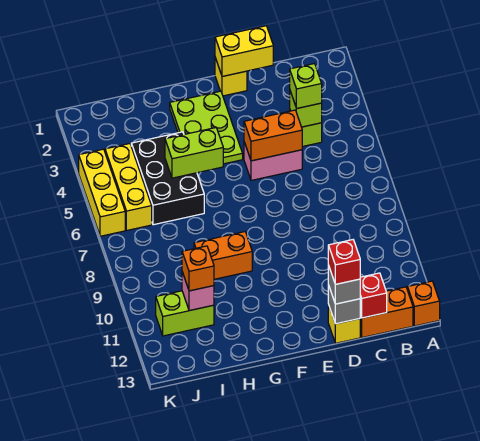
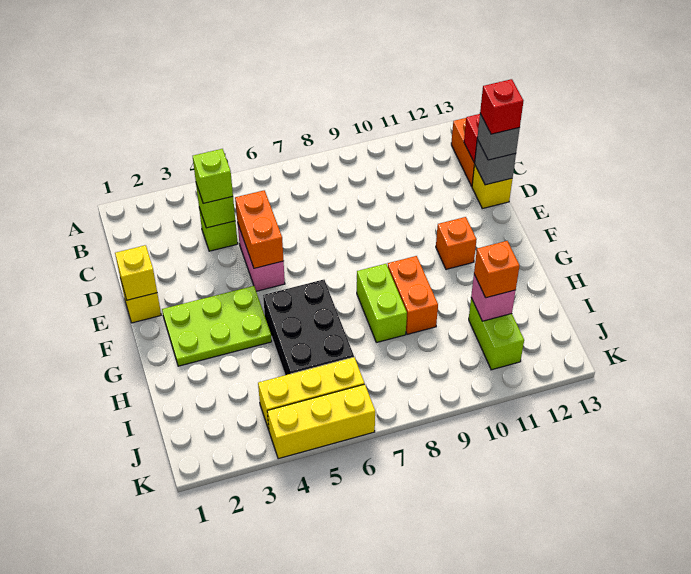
orange 1x1 brick [408,281,440,326] -> orange 1x1 brick moved to [436,217,477,269]
yellow 1x2 brick [215,26,273,76] -> yellow 1x1 brick [115,245,157,300]
lime 1x2 brick [165,127,223,178] -> lime 1x2 brick moved to [357,264,407,343]
black 2x3 brick [131,132,204,225] -> black 2x3 brick turned to [263,280,354,375]

